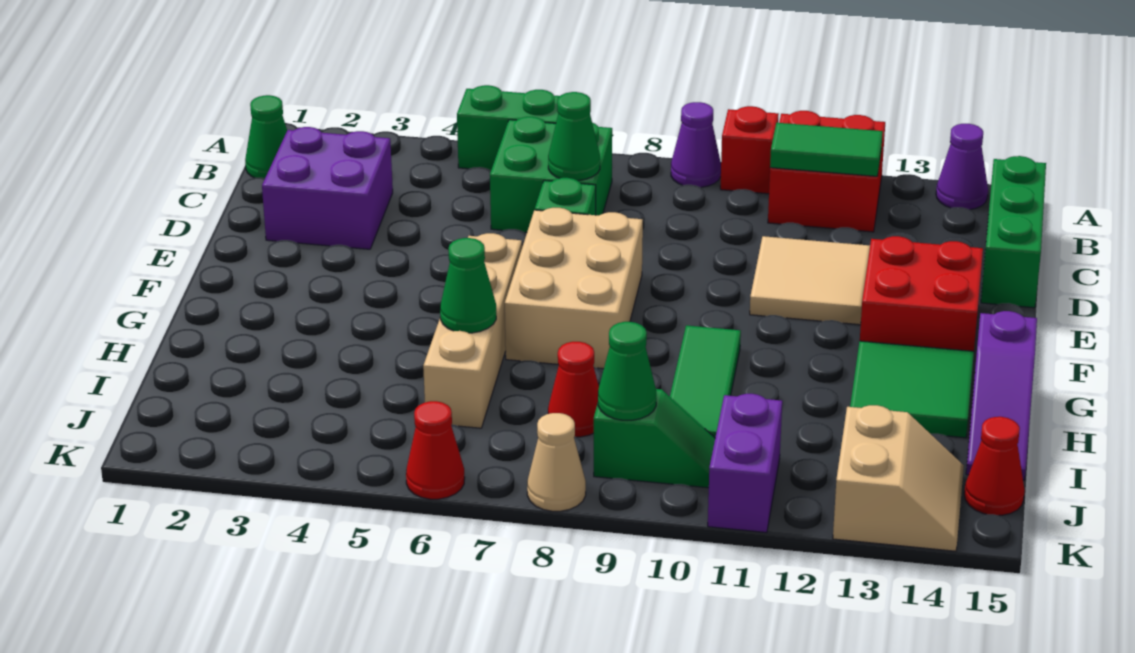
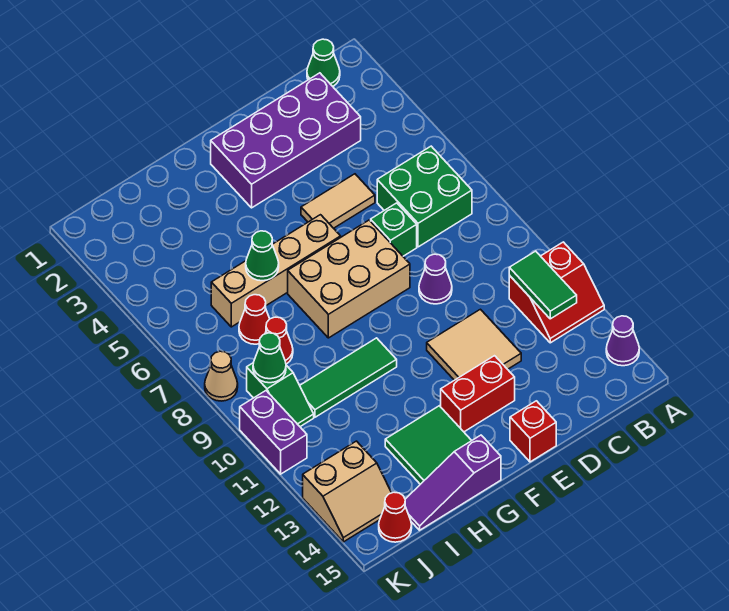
green 1x2 brick [457,85,560,170] -> none
purple 1x1 cone [671,102,721,187] -> purple 1x1 cone moved to [419,254,452,304]
red 1x1 brick [720,106,779,194] -> red 1x1 brick moved to [510,401,556,462]
red 2x2 brick [768,111,885,232] -> red 2x2 slope [509,242,604,343]
green 1x3 brick [981,156,1046,308] -> none
purple 2x2 brick [262,127,393,249] -> purple 2x4 brick [211,73,361,208]
green 1x1 cone [548,92,600,181] -> none
none -> tan 1x2 tile [301,174,375,228]
red 2x2 brick [860,236,983,351] -> red 1x2 brick [441,356,515,432]
purple 1x2 brick [708,394,782,533] -> purple 1x2 brick turned to [240,391,307,474]
red 1x1 cone [406,401,465,499] -> red 1x1 cone moved to [239,295,270,344]

